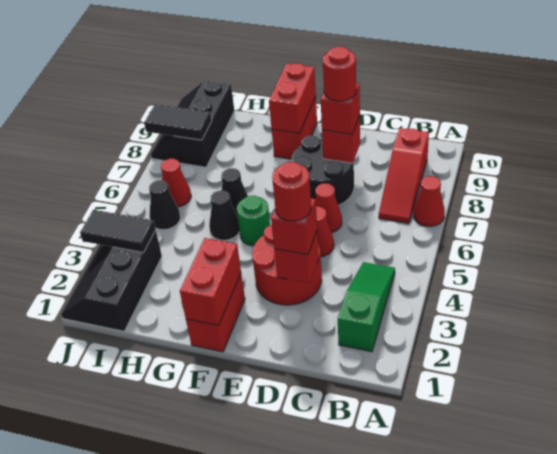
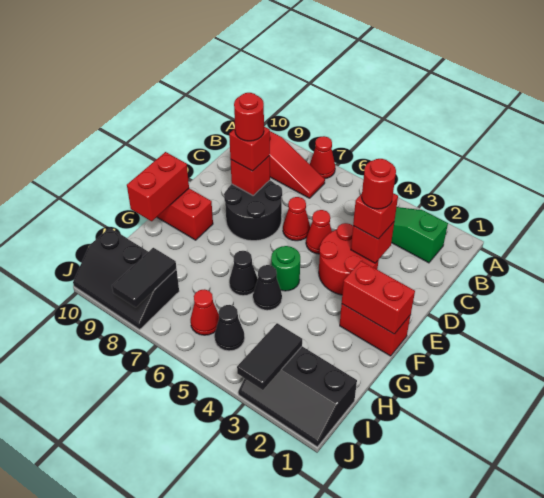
red 1x2 brick [269,63,316,133] -> red 1x2 brick turned to [127,152,189,221]

